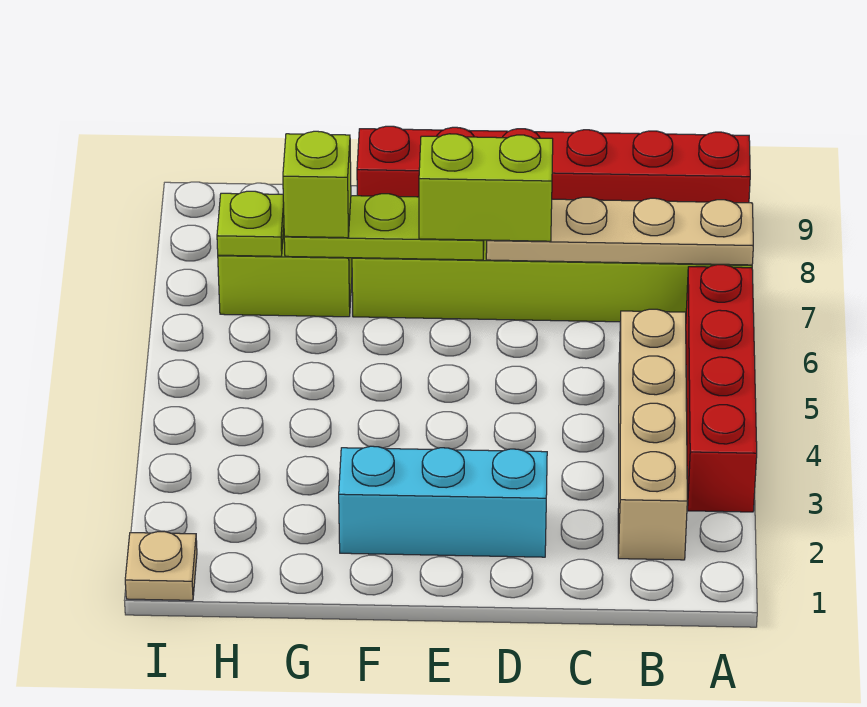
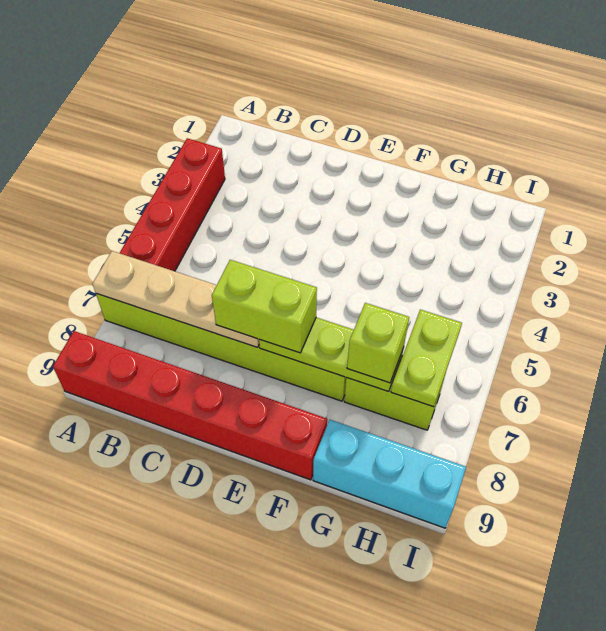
tan 1x4 brick [618,309,687,560] -> none
cyan 1x3 brick [339,446,547,557] -> cyan 1x3 brick moved to [313,420,466,528]
lime 1x1 plate [217,191,284,256] -> lime 1x2 plate [391,310,462,407]
tan 1x1 plate [125,532,197,600] -> none

